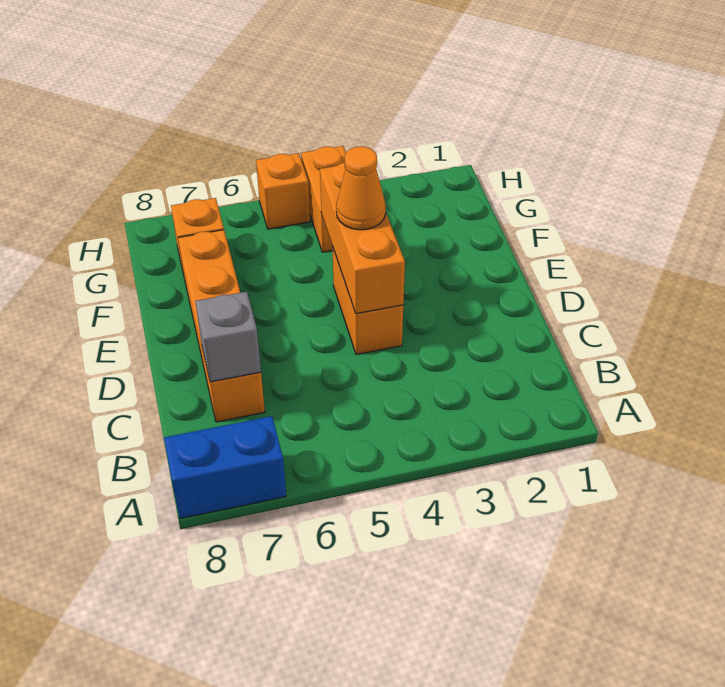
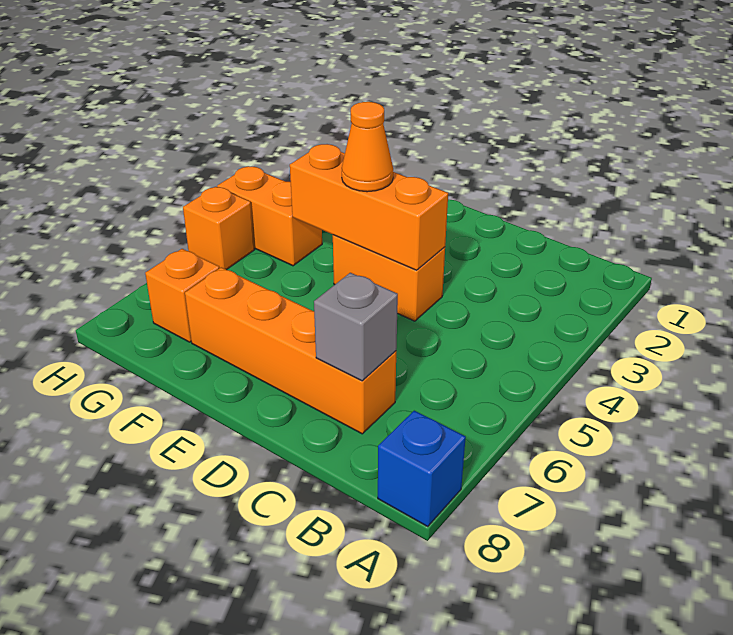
blue 1x2 brick [164,416,286,519] -> blue 1x1 brick [378,411,466,526]

